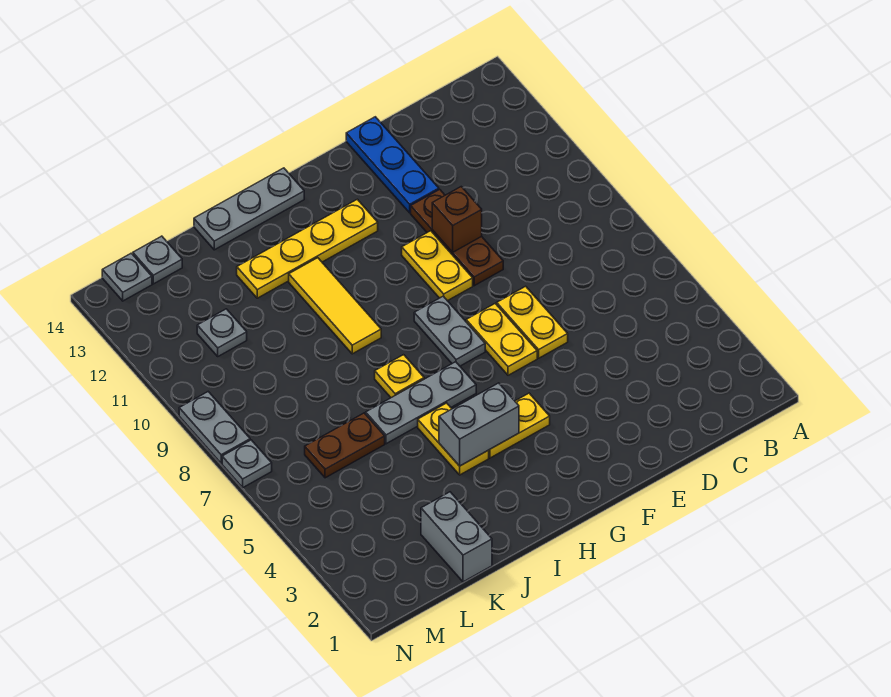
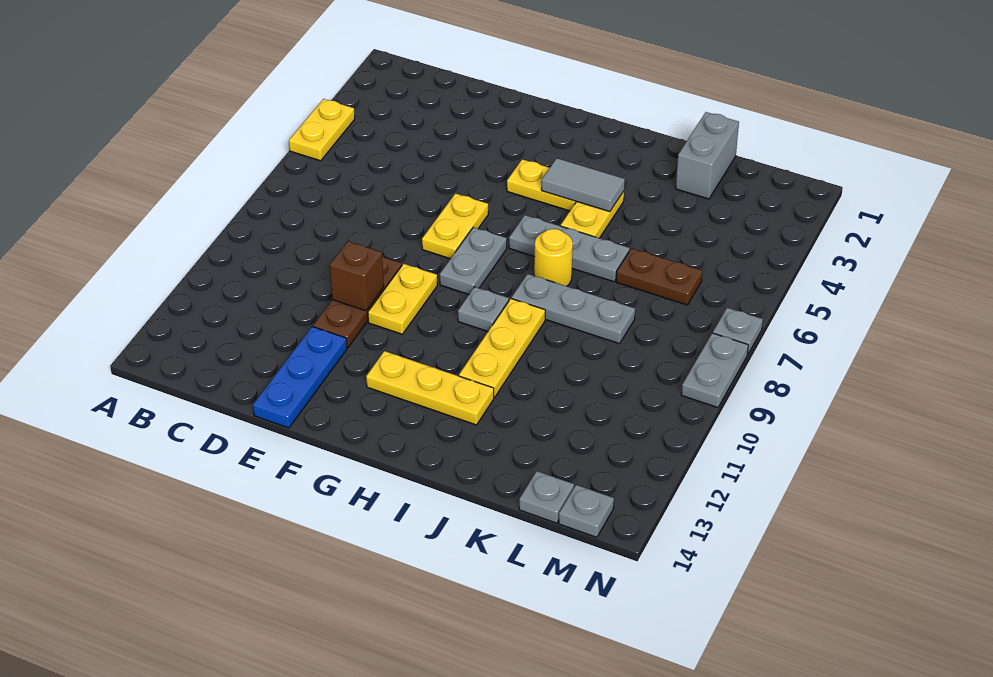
yellow 1x2 plate [497,286,568,358] -> yellow 1x2 plate moved to [289,99,355,161]
yellow 1x4 plate [237,199,378,298] -> yellow 1x3 plate [366,351,494,425]
grey 1x2 brick [439,383,519,466] -> grey 1x2 tile [541,158,625,212]
grey 1x3 plate [194,168,304,250] -> grey 1x3 plate moved to [511,274,635,344]
yellow 1x1 plate [375,355,424,398] -> yellow 1x1 round brick [534,229,573,286]
yellow 1x3 tile [289,258,381,354] -> yellow 1x3 plate [459,299,545,398]
grey 1x1 plate [197,309,247,356] -> grey 1x1 plate moved to [458,287,509,331]

